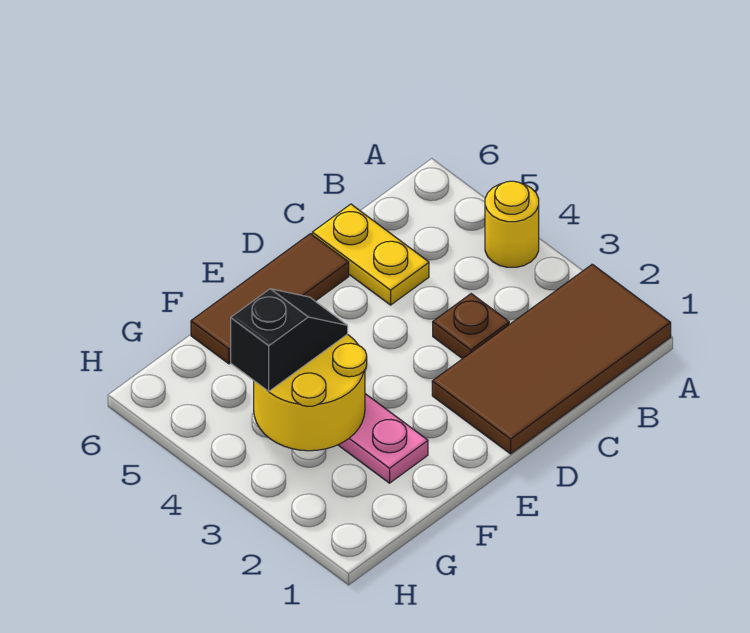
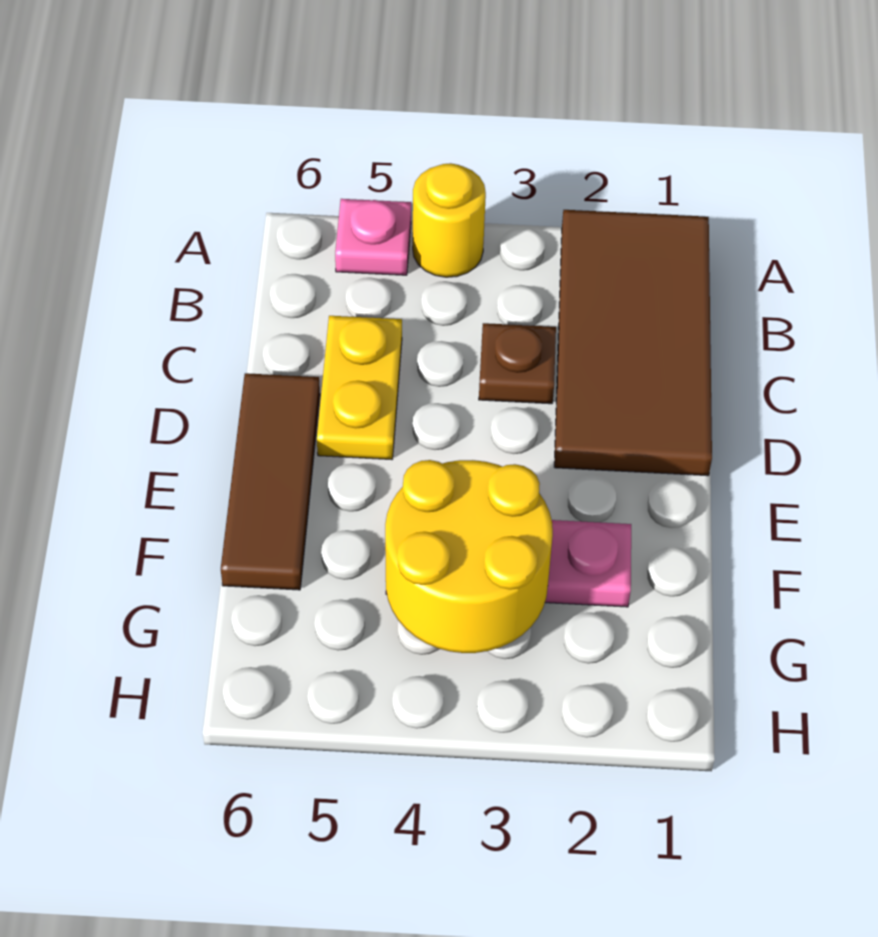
none -> pink 1x1 plate [335,199,411,275]
yellow 1x2 plate [312,204,429,305] -> yellow 1x2 plate turned to [317,316,402,459]
black 1x2 slope [231,289,348,391] -> none

